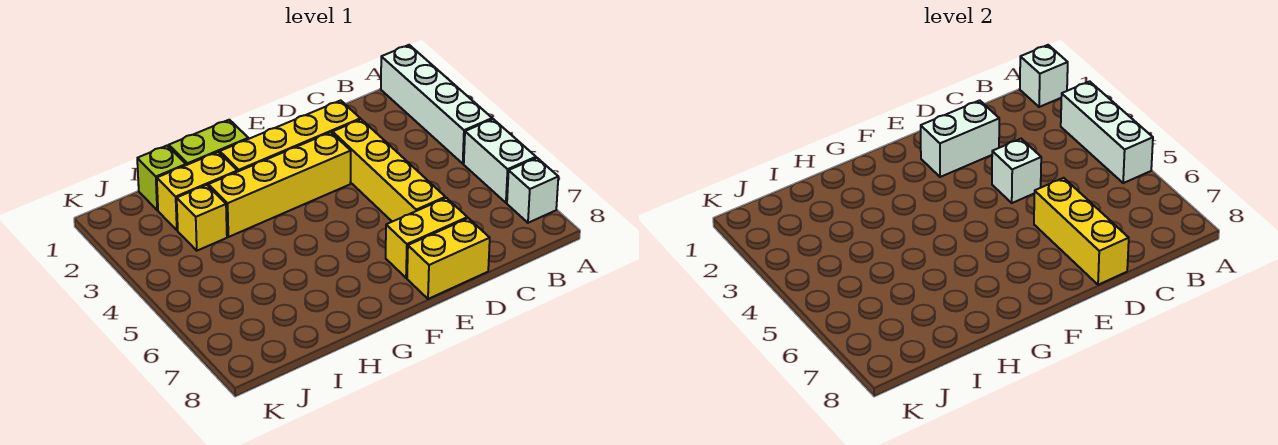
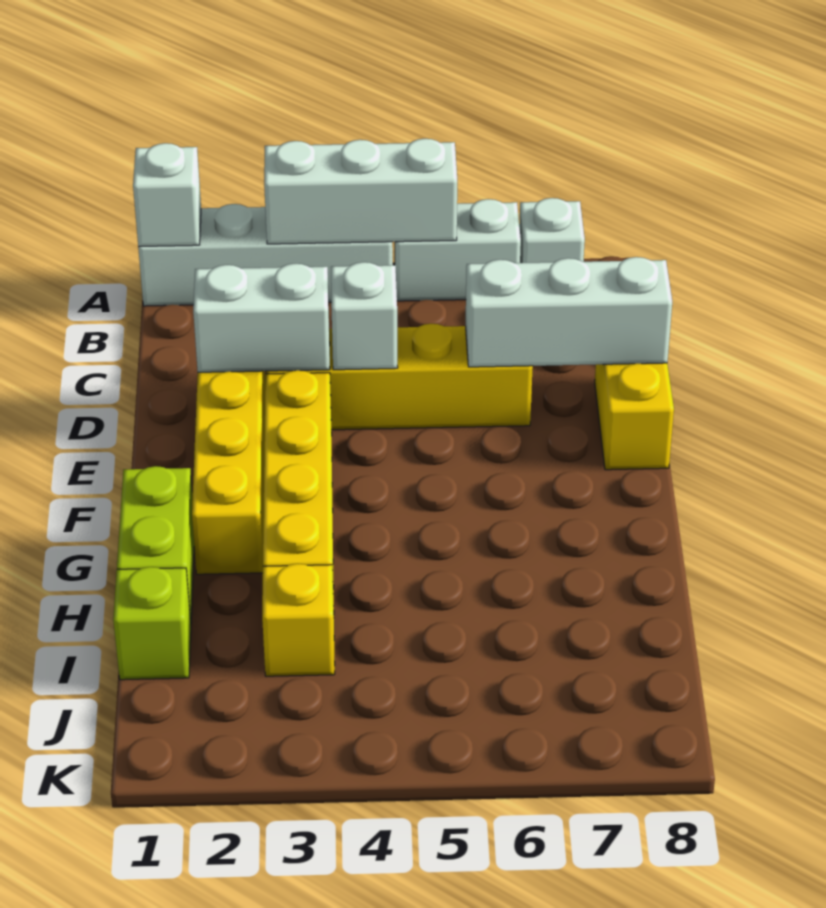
white 1x2 brick [921,100,999,177] -> white 1x2 brick turned to [193,264,330,372]
yellow 1x3 brick [1034,178,1129,285] -> white 1x3 brick [466,257,672,367]
yellow 1x2 brick [386,198,467,278] -> none
yellow 1x2 brick [157,152,237,230] -> none

